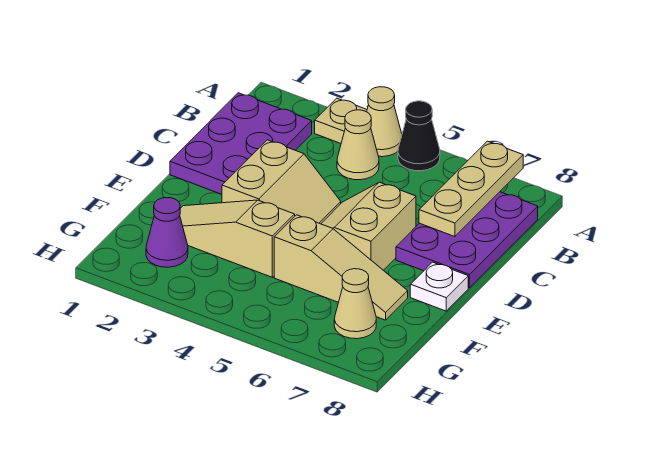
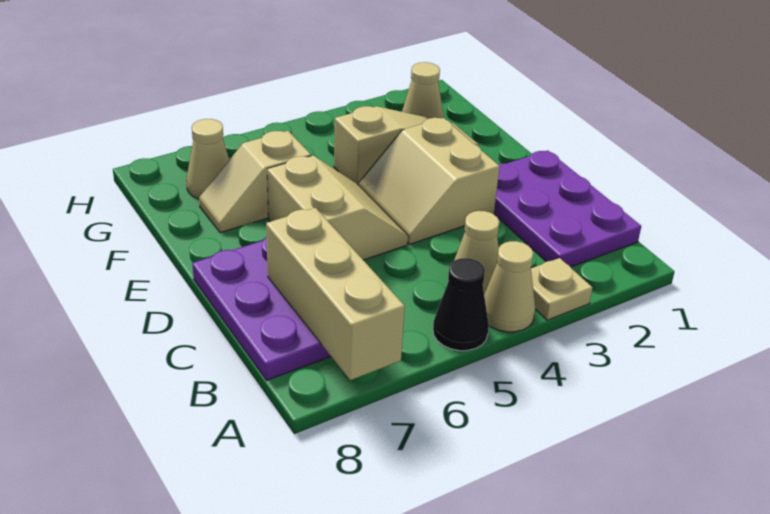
tan 1x3 plate [419,141,523,237] -> tan 1x3 brick [266,208,405,380]
white 1x1 plate [410,262,468,311] -> none
tan 1x3 slope [274,215,408,320] -> tan 1x2 slope [199,131,311,233]
purple 1x1 cone [146,198,188,267] -> tan 1x1 cone [402,62,444,118]

